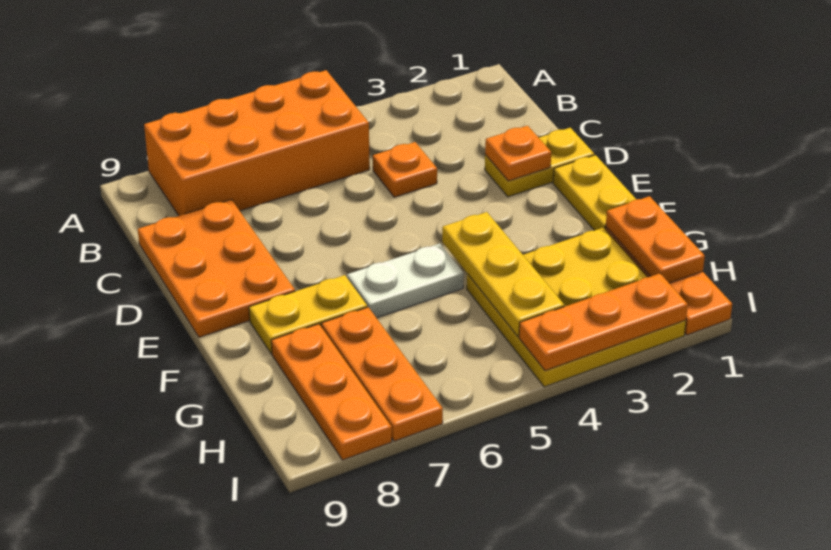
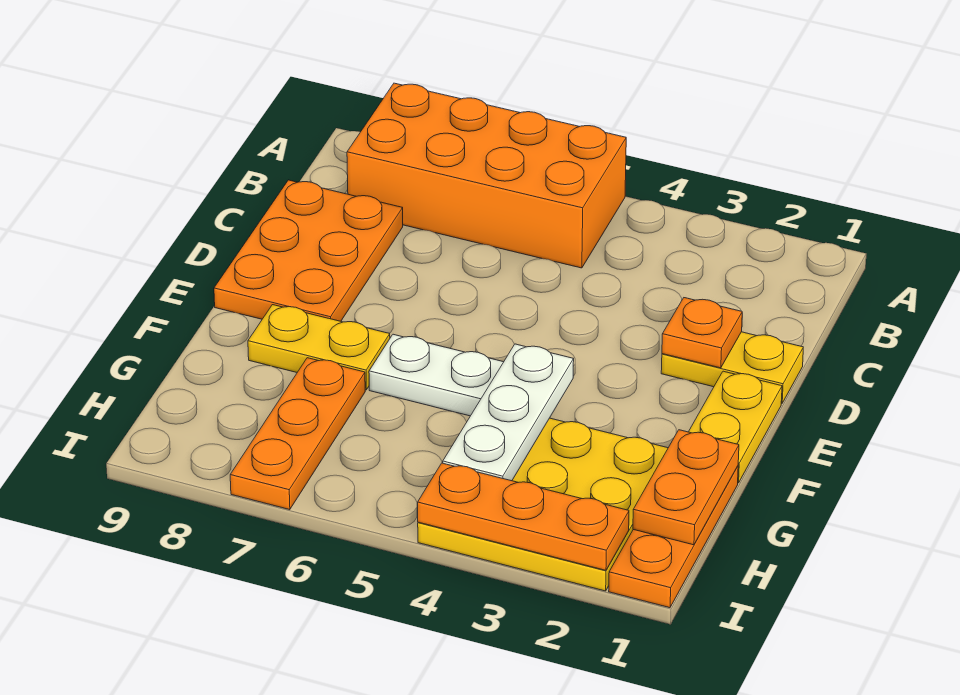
orange 1x1 plate [373,142,437,197] -> none
yellow 1x3 plate [442,212,564,336] -> white 1x3 plate [443,344,574,481]
orange 1x3 plate [271,324,392,460] -> none

